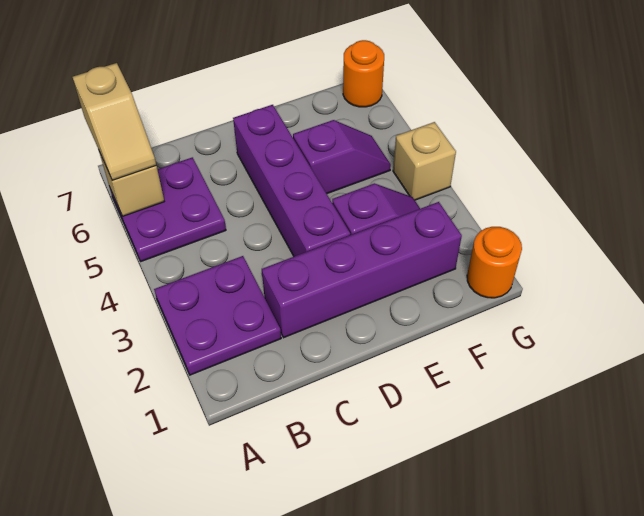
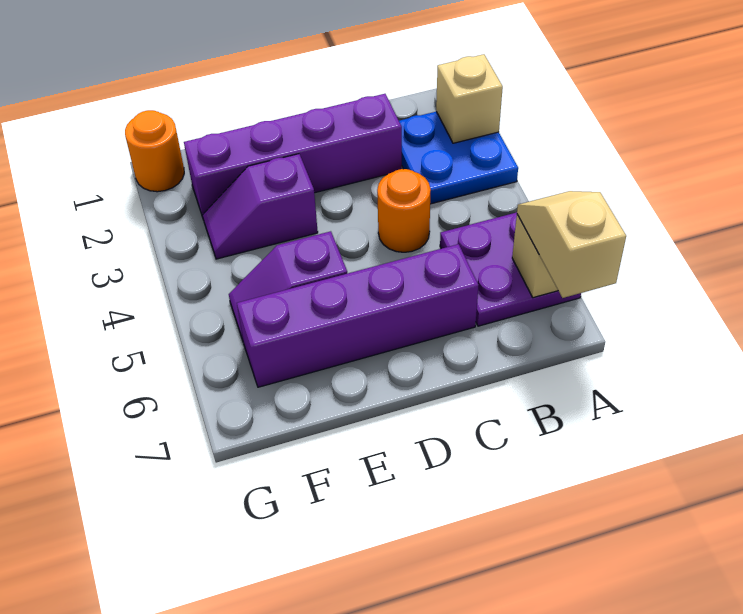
purple 2x2 plate [154,256,281,375] -> blue 2x2 plate [399,112,518,204]
purple 1x4 brick [233,105,350,256] -> purple 1x4 brick turned to [237,244,479,387]
tan 1x1 brick [393,122,456,200] -> tan 1x1 brick moved to [436,54,503,143]
orange 1x1 round brick [343,40,384,107] -> orange 1x1 round brick moved to [377,169,431,252]

